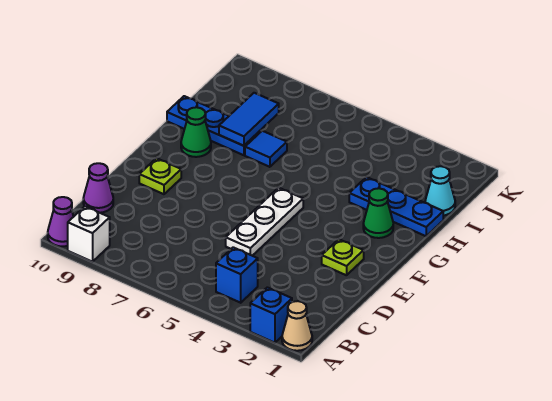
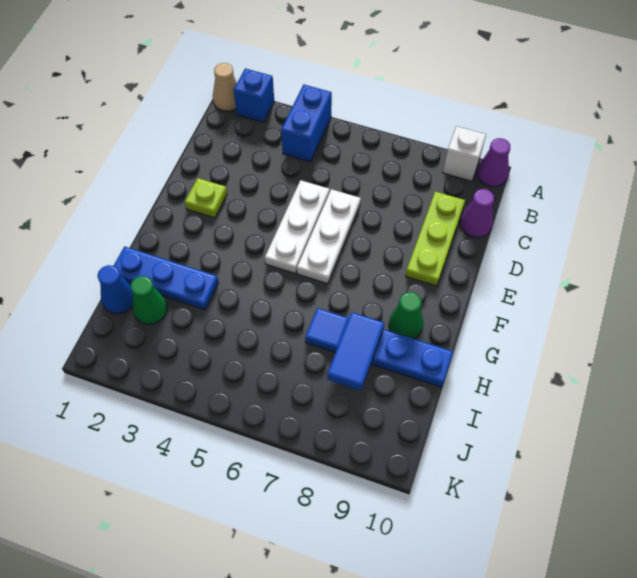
blue 1x1 brick [216,247,258,303] -> blue 1x2 brick [281,85,332,162]
none -> white 1x3 plate [297,189,361,284]
lime 1x1 plate [139,158,181,194] -> lime 1x3 plate [406,191,465,286]
green 1x1 cone [363,188,393,238] -> green 1x1 cone moved to [131,276,167,324]
cyan 1x1 cone [425,166,455,215] -> blue 1x1 cone [97,265,133,314]

